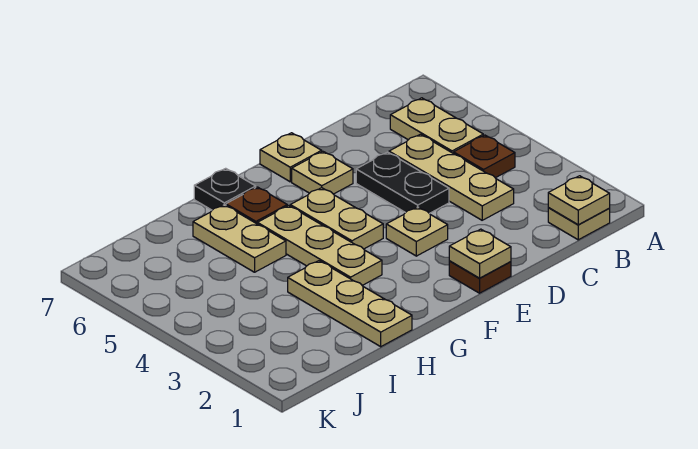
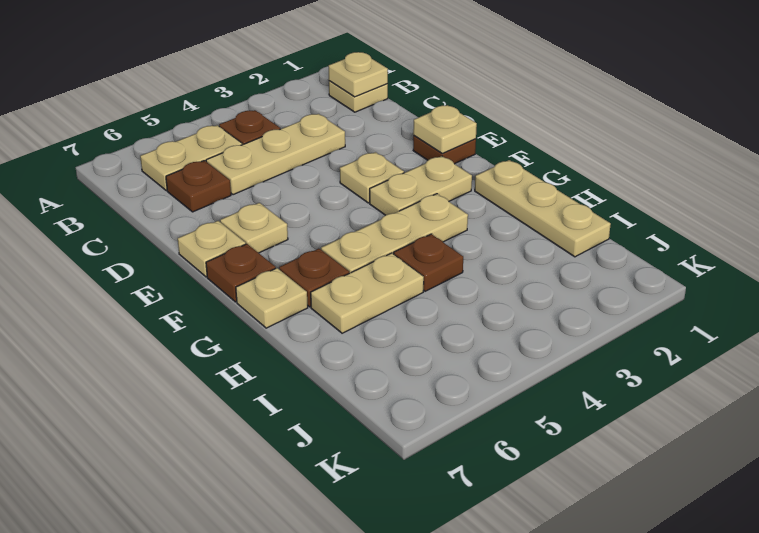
none -> brown 1x1 plate [166,161,231,212]
black 1x2 plate [356,152,449,214] -> none
tan 1x2 plate [290,188,383,249] -> tan 1x2 plate moved to [370,156,472,215]
none -> brown 1x1 plate [206,244,276,302]
black 1x1 plate [194,168,256,210] -> tan 1x1 plate [236,268,308,328]
tan 1x3 plate [288,261,412,347] -> tan 1x3 plate turned to [475,160,611,257]
none -> brown 1x1 plate [394,234,463,291]

